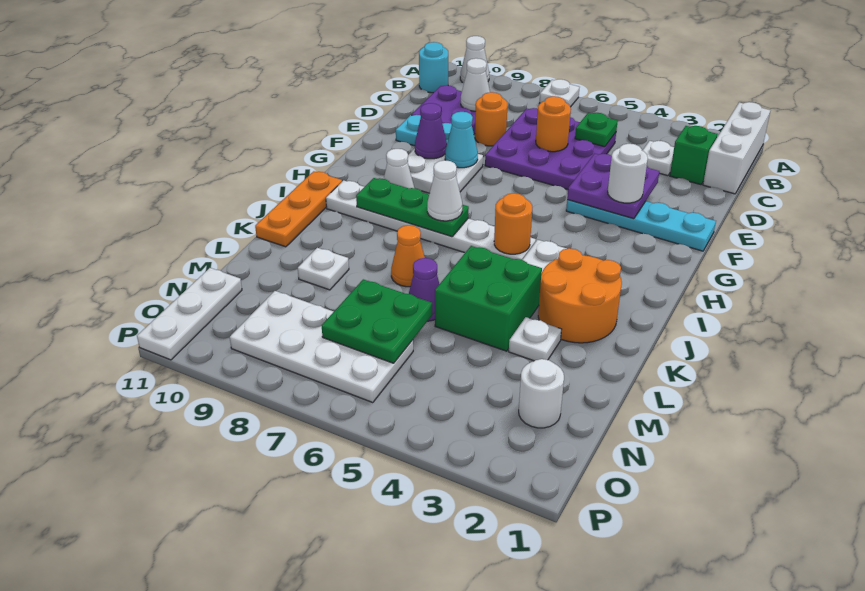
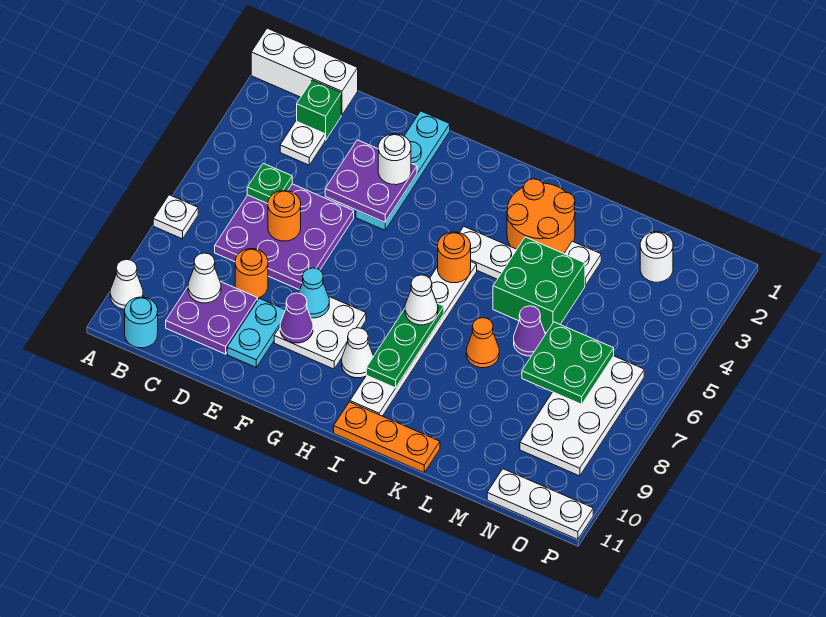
white 1x1 plate [298,248,349,290] -> none

